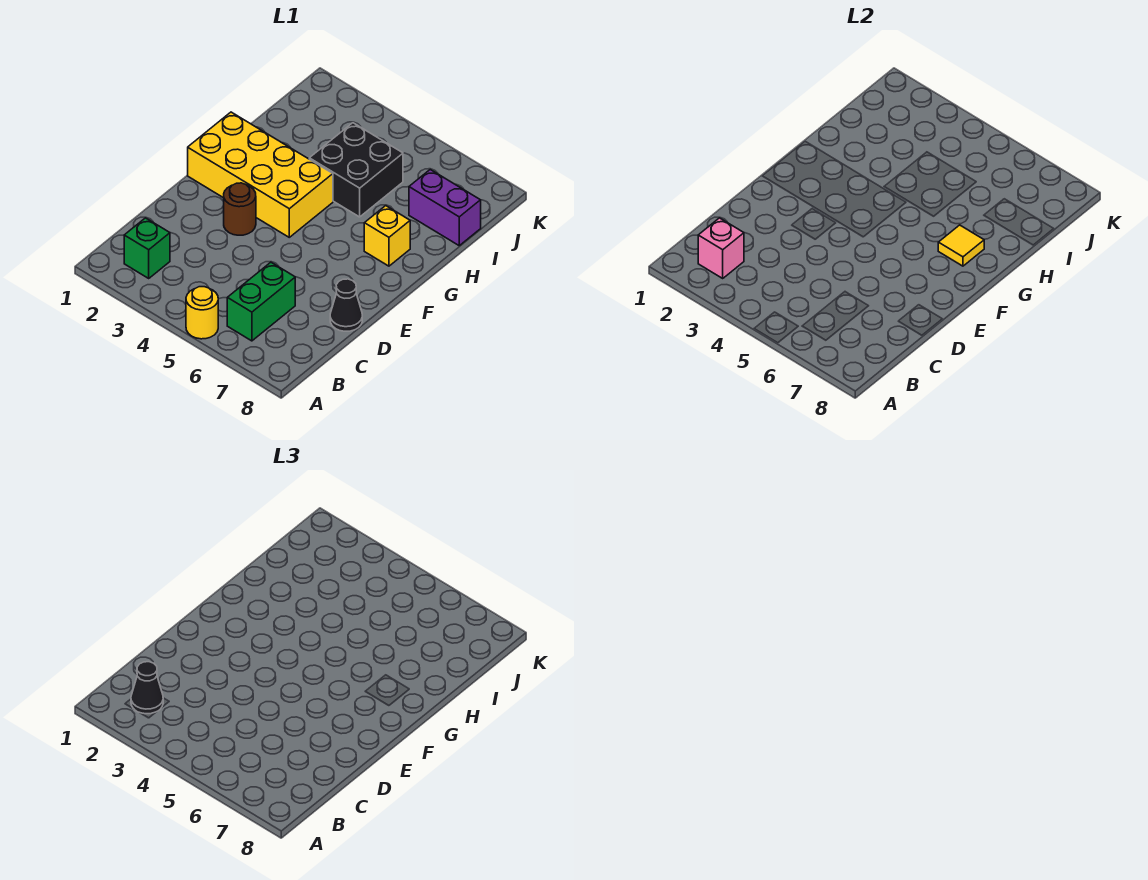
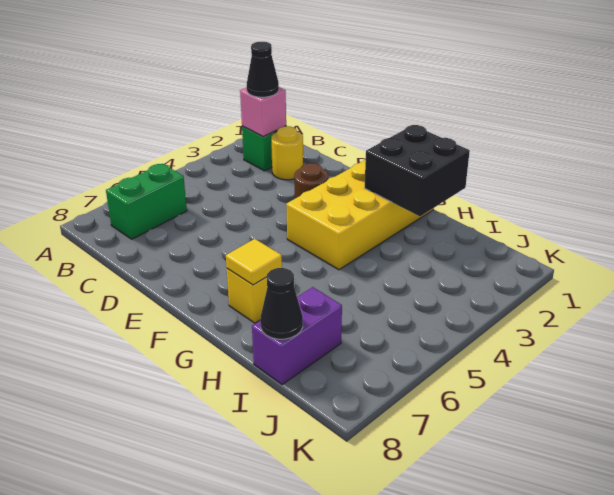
yellow 1x1 round brick [186,287,218,339] -> yellow 1x1 round brick moved to [271,126,303,180]
green 1x2 brick [227,262,295,341] -> green 1x2 brick turned to [106,164,187,239]
black 1x1 cone [330,279,362,331] -> black 1x1 cone moved to [260,268,303,339]
black 2x2 brick [309,123,403,217] -> black 2x2 brick moved to [365,125,470,216]

